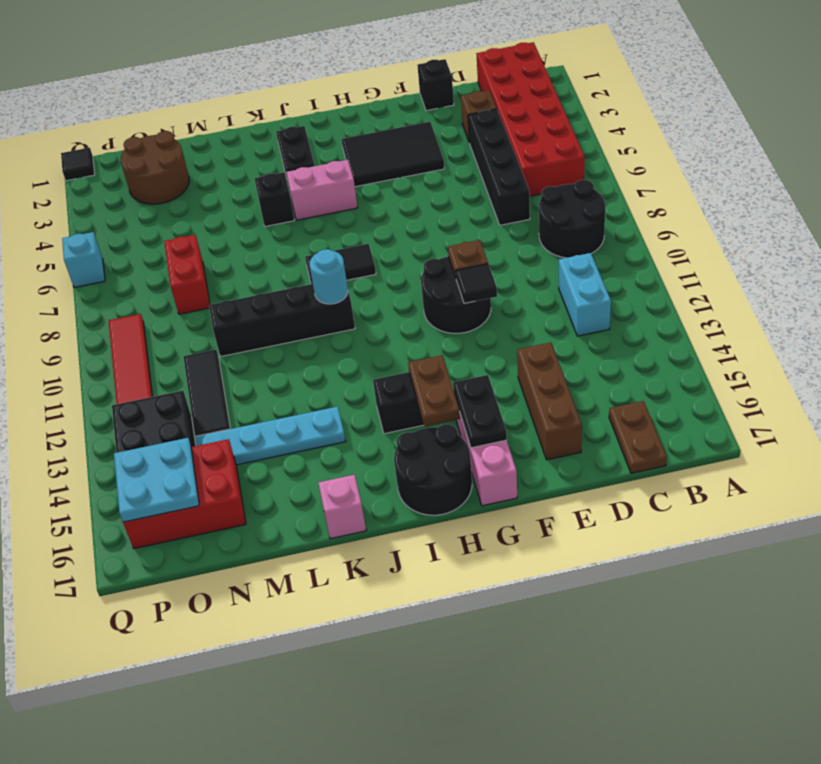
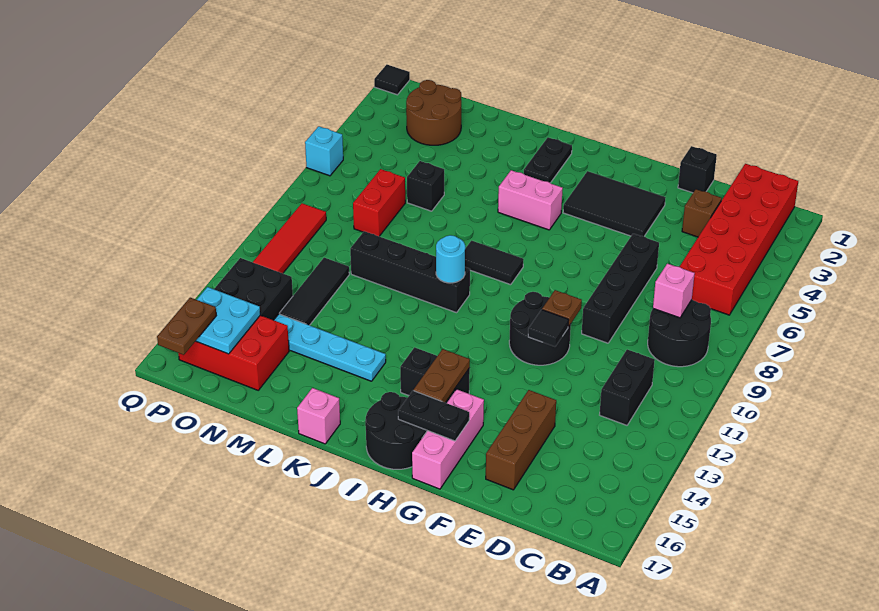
none -> pink 1x1 brick [653,264,695,318]
cyan 1x2 brick [559,253,611,336] -> black 1x2 brick [600,349,655,425]
brown 1x2 plate [609,401,667,473] -> brown 1x2 plate moved to [157,298,216,355]
black 1x4 brick [468,109,530,225] -> black 1x4 brick moved to [582,234,659,343]
black 1x2 plate [453,375,507,448] -> black 1x2 plate turned to [398,391,469,441]
black 1x1 brick [254,172,294,227] -> black 1x1 brick moved to [407,161,444,211]

